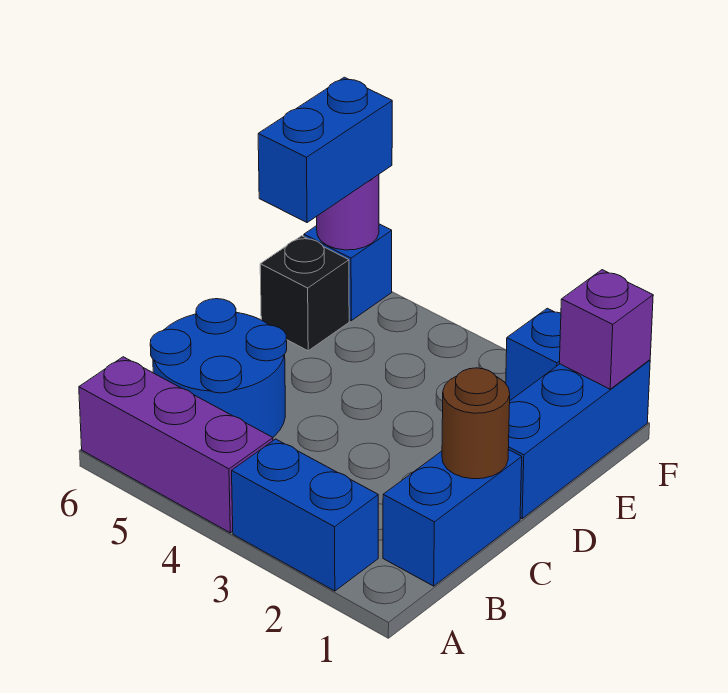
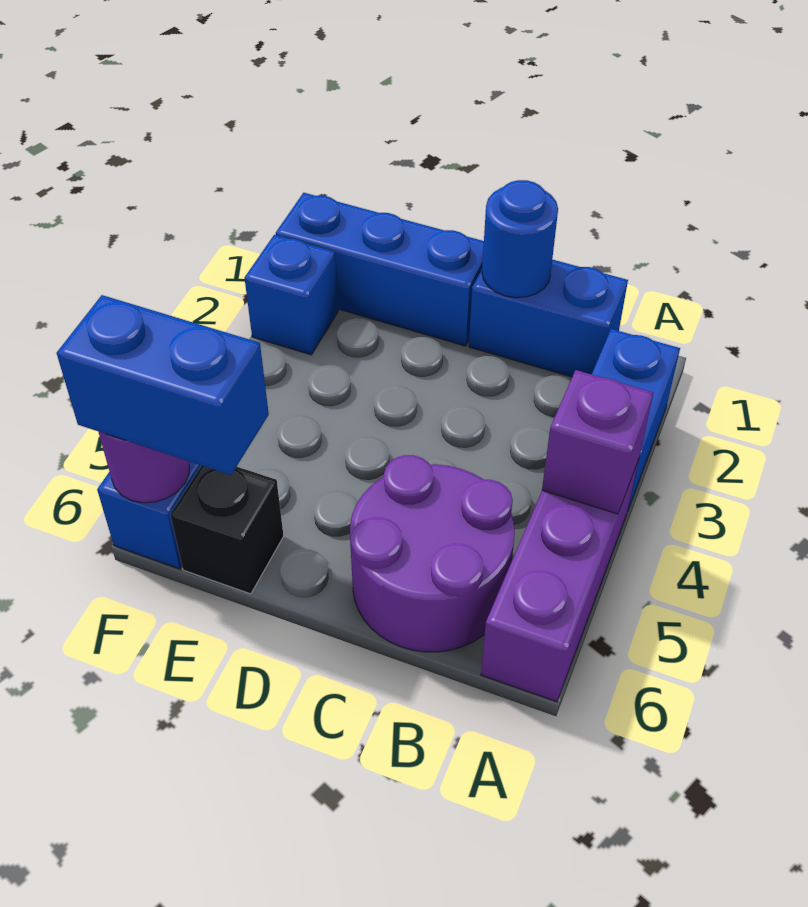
blue 2x2 round brick [150,299,287,437] -> purple 2x2 round brick [350,455,515,652]
brown 1x1 round brick [442,368,510,479] -> blue 1x1 round brick [482,180,558,298]
purple 1x1 brick [559,270,653,389] -> purple 1x1 brick moved to [542,370,653,514]

